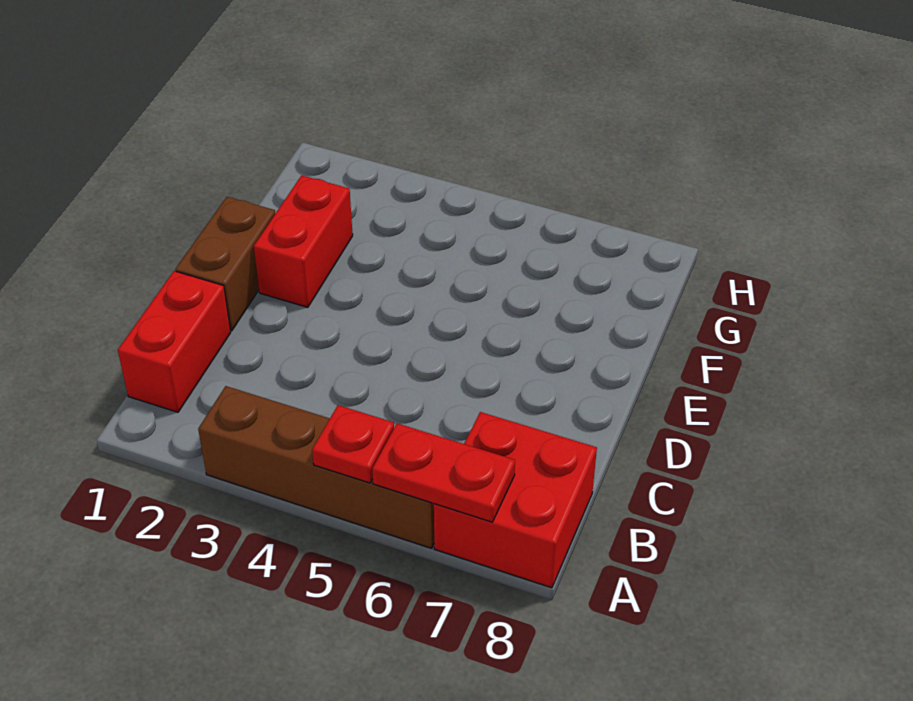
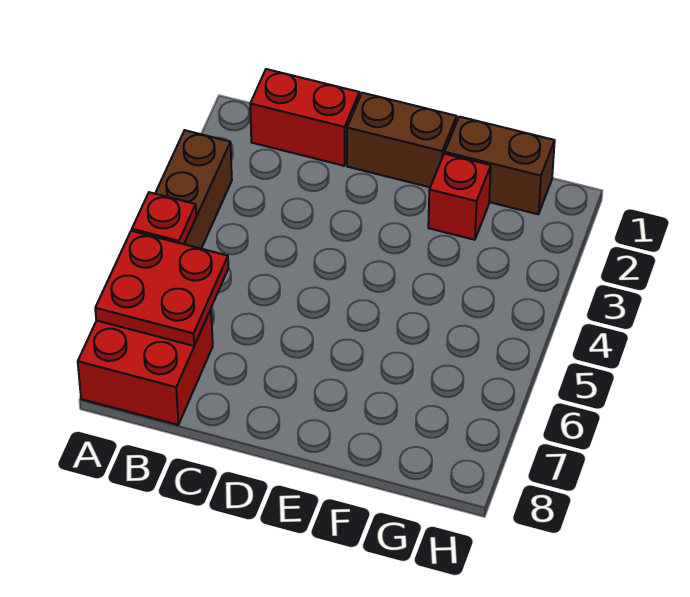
red 1x2 plate [372,423,515,522] -> red 2x2 plate [95,231,228,346]
red 1x2 brick [254,175,353,307] -> red 1x1 brick [428,154,491,240]
none -> brown 1x2 brick [445,117,555,214]

